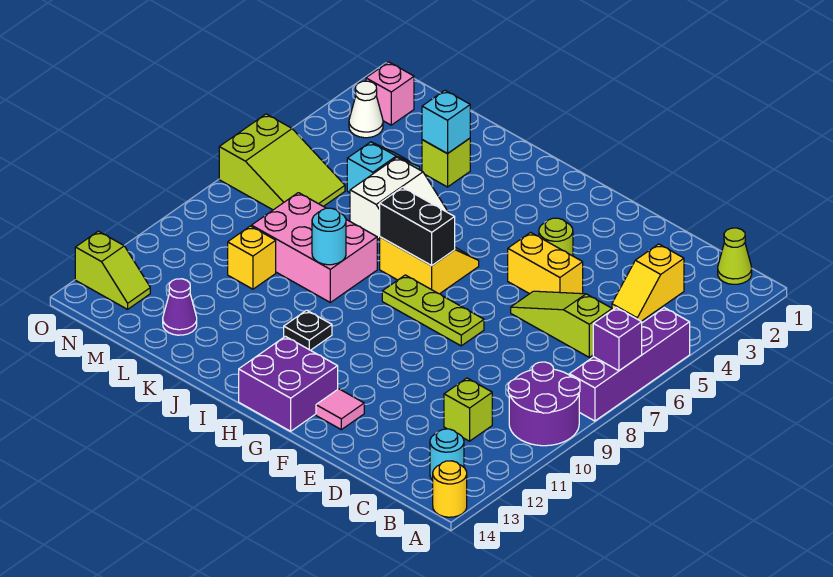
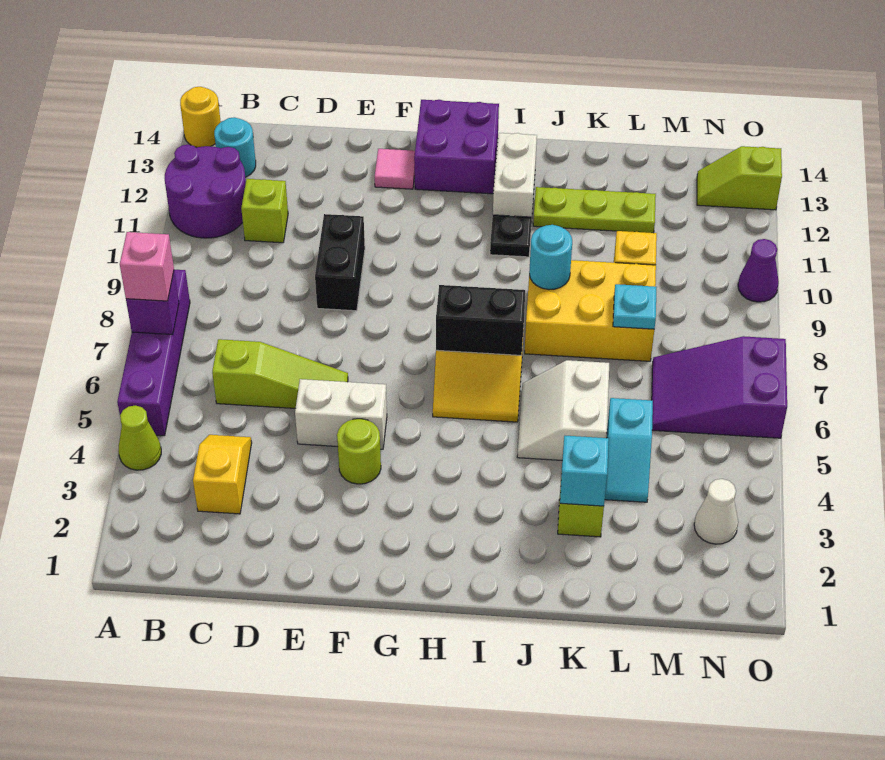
purple 2x2 round brick [508,362,580,446] -> purple 2x2 round brick moved to [165,145,246,238]
lime 1x1 cone [718,228,752,284] -> lime 1x1 cone moved to [118,405,161,470]
yellow 1x2 brick [508,232,583,294] -> white 1x2 brick [295,379,387,449]
none -> black 1x2 brick [315,214,365,311]
lime 1x3 plate [382,275,484,346] -> lime 1x3 plate moved to [533,187,656,233]
none -> white 1x2 brick [493,133,537,217]
pink 2x3 brick [252,193,377,302] -> yellow 2x3 brick [525,260,656,361]
none -> cyan 1x1 plate [613,284,657,329]
purple 1x1 cone [163,279,197,335] -> purple 1x1 cone moved to [738,239,779,302]
lime 2x3 slope [219,114,345,210] -> purple 2x3 slope [652,336,787,438]
pink 1x1 brick [366,62,414,125] -> pink 1x1 brick moved to [120,232,174,301]

